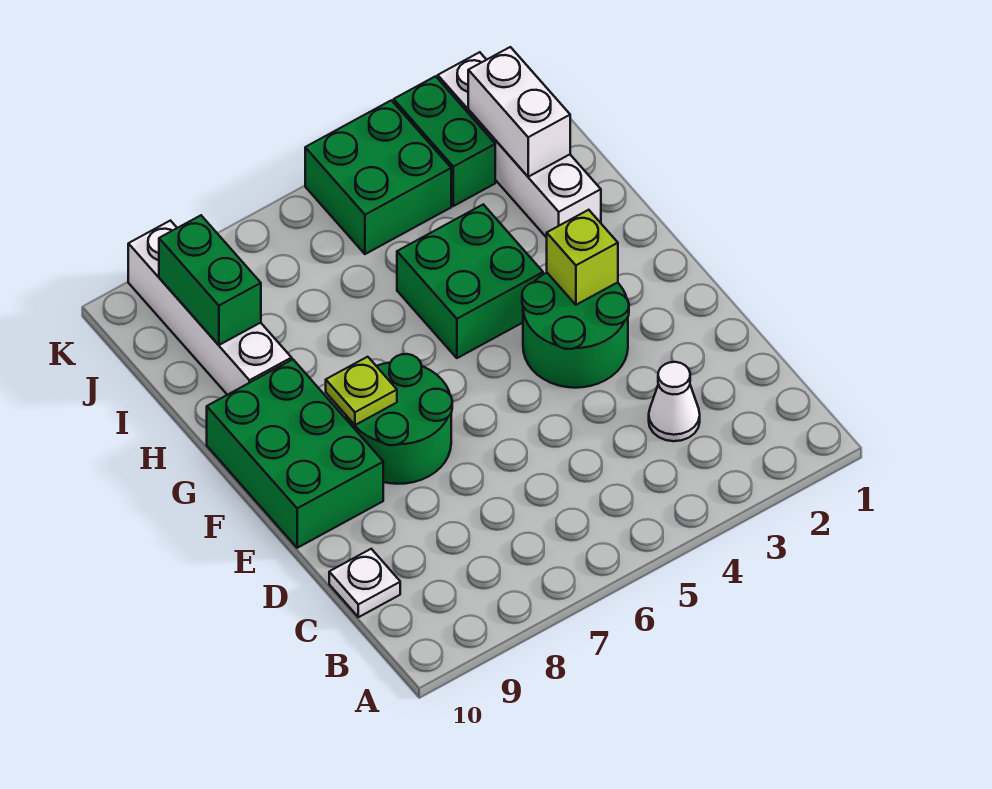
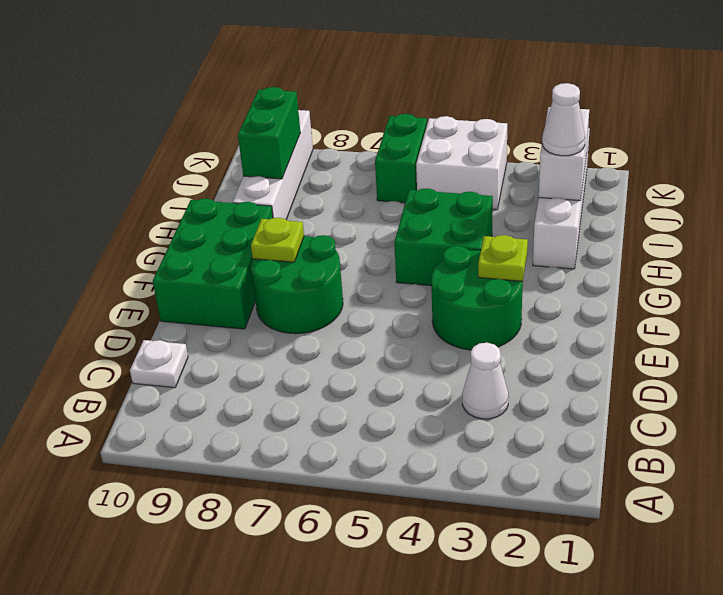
lime 1x1 brick [547,210,618,305] -> lime 1x1 plate [478,235,528,281]
none -> white 1x1 cone [542,83,585,156]
green 1x2 brick [394,76,495,206] -> green 1x2 brick moved to [375,114,427,203]
green 2x2 brick [305,100,451,254] -> white 2x2 brick [416,116,507,210]

